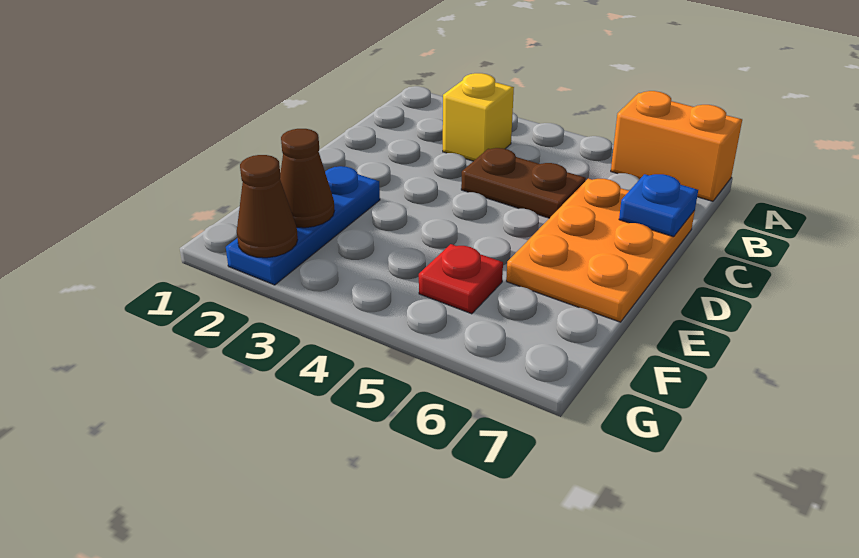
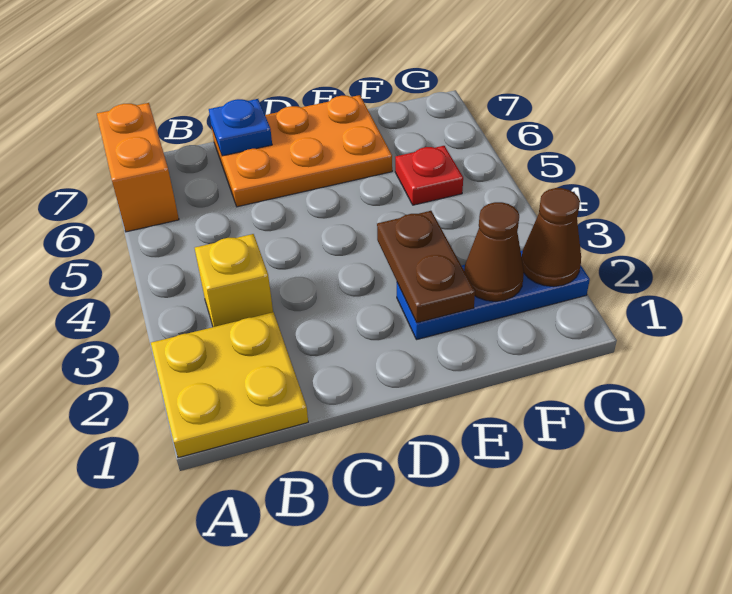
none -> yellow 2x2 plate [151,312,308,458]
brown 1x2 plate [461,148,586,218] -> brown 1x2 plate moved to [377,211,475,323]

